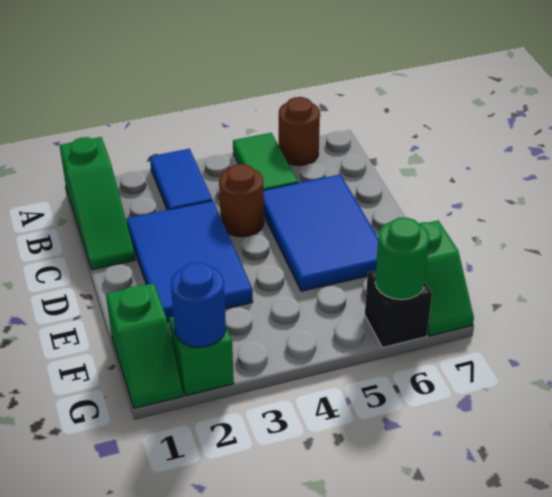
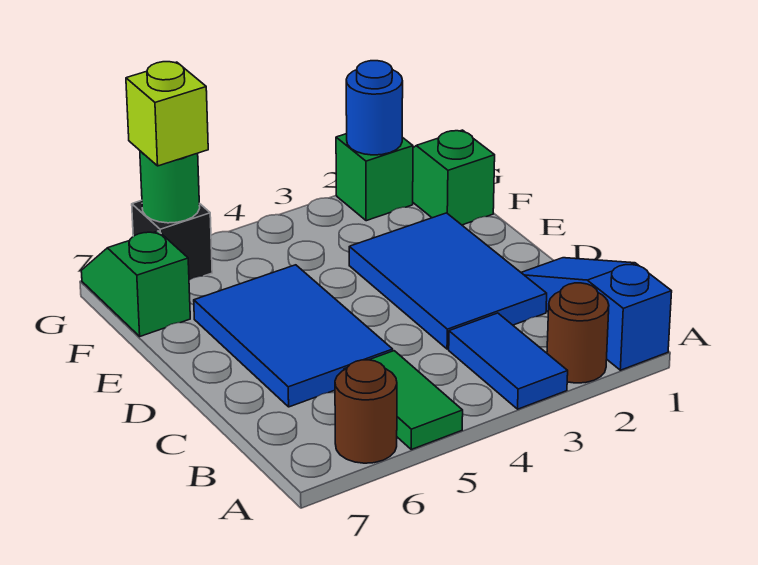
green 1x3 slope [59,137,135,270] -> blue 1x3 slope [521,258,672,370]
brown 1x1 round brick [219,164,264,237] -> brown 1x1 round brick moved to [547,283,609,383]
none -> lime 1x1 brick [126,62,208,166]

